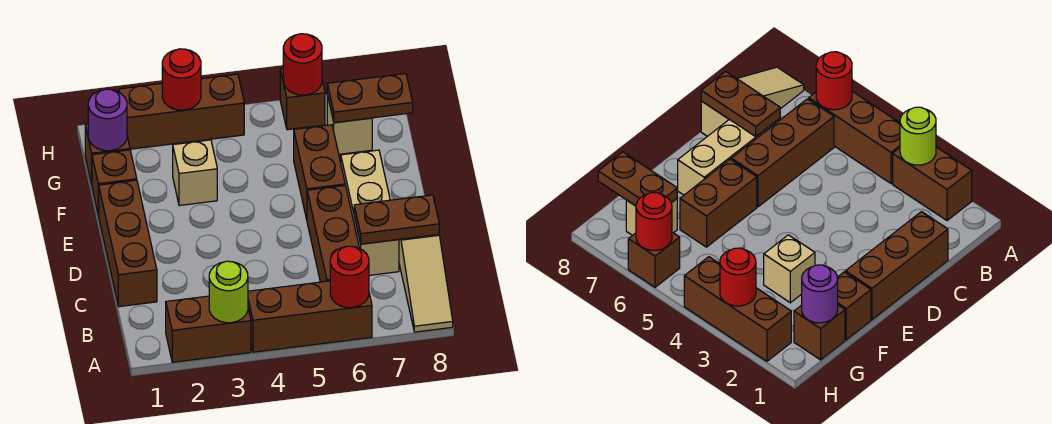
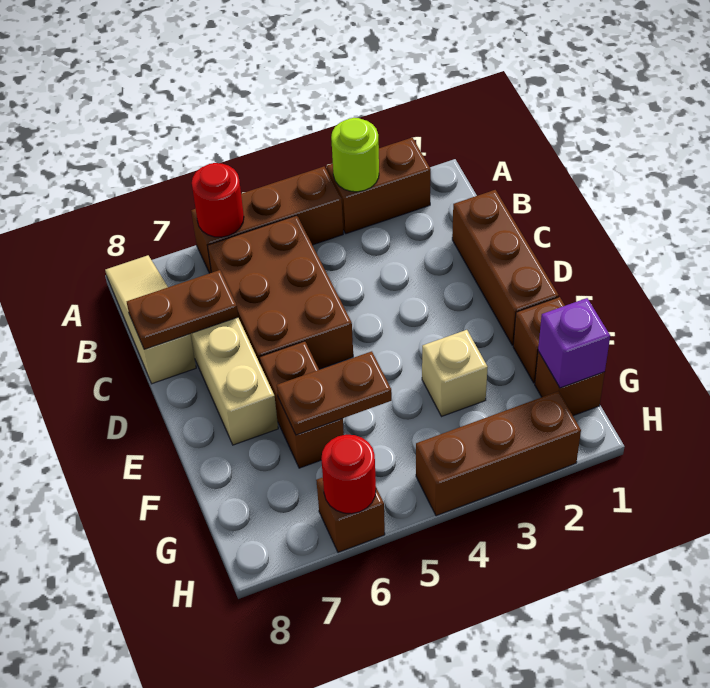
brown 1x3 brick [307,185,359,282] -> brown 2x3 brick [207,215,353,369]
purple 1x1 round brick [88,89,127,151] -> purple 1x1 brick [538,298,610,388]
tan 1x1 brick [327,95,372,154] -> none
brown 1x2 plate [327,74,413,123] -> brown 1x2 plate moved to [277,351,392,435]
red 1x1 round brick [162,49,201,110] -> none

